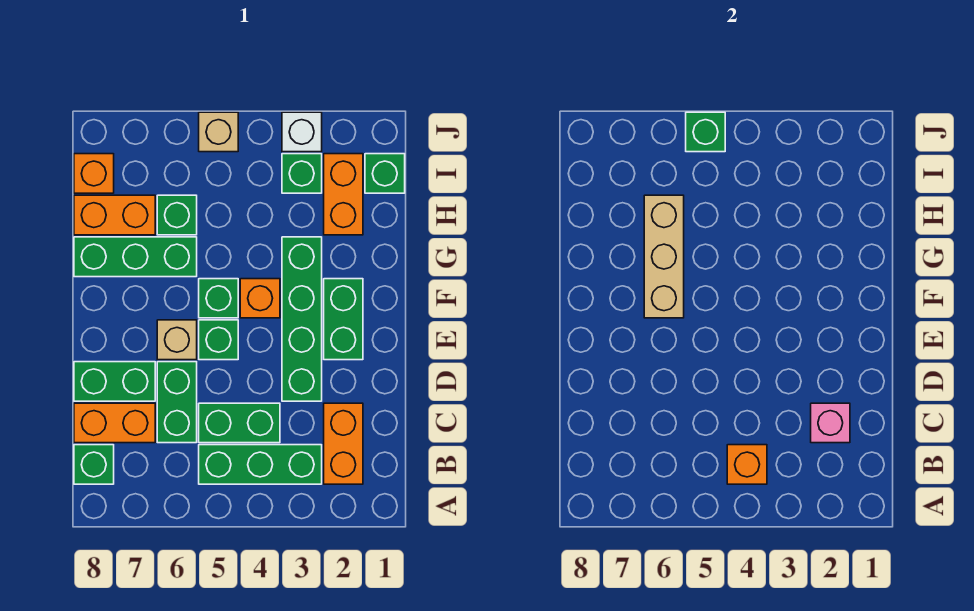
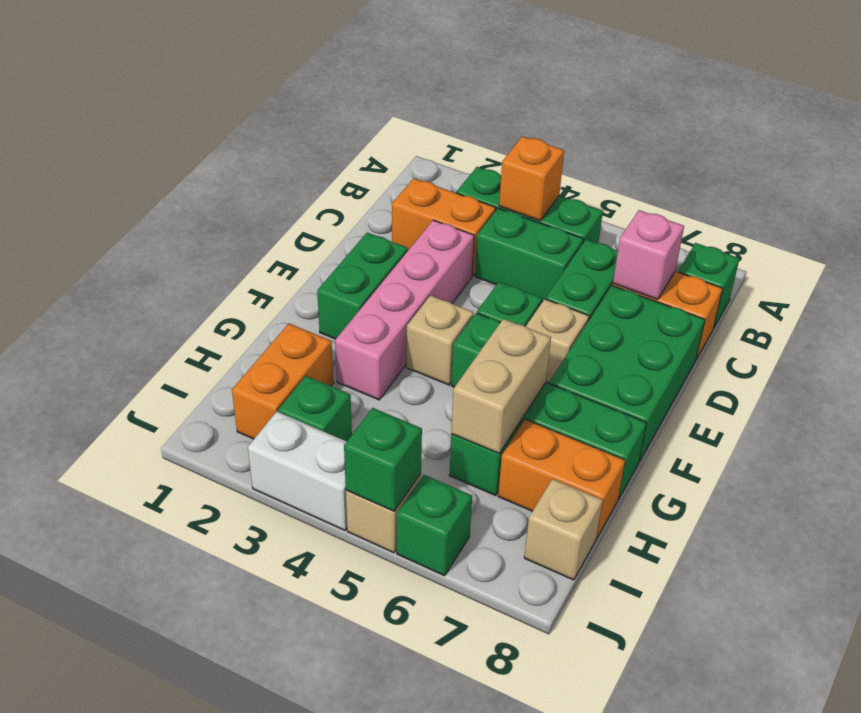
orange 1x2 brick [324,403,363,484] -> orange 1x2 brick turned to [392,178,496,276]
pink 1x1 brick [811,403,850,443] -> pink 1x1 brick moved to [613,210,684,300]
green 1x4 brick [282,237,322,401] -> pink 1x4 brick [335,220,474,400]
green 1x2 brick [74,362,155,401] -> green 2x3 brick [549,285,705,462]
orange 1x1 brick [240,279,280,318] -> tan 1x1 brick [406,295,474,385]
tan 1x3 brick [644,195,684,318] -> tan 1x2 brick [451,319,551,453]
green 1x1 brick [365,154,405,193] -> green 1x1 brick moved to [397,475,472,576]
orange 1x1 brick [74,154,114,193] -> tan 1x1 brick [524,479,603,580]
white 1x1 brick [282,112,322,152] -> white 1x2 brick [248,412,347,530]

